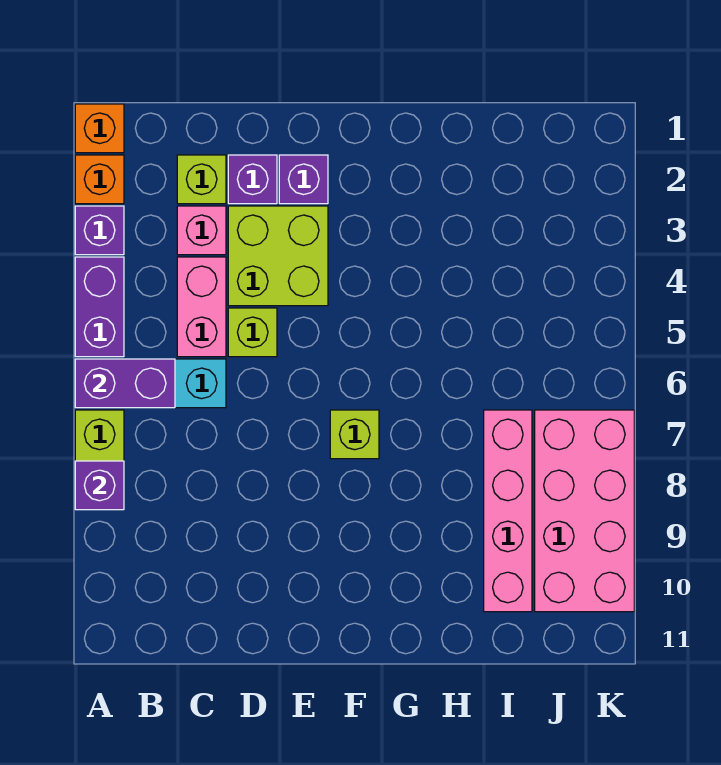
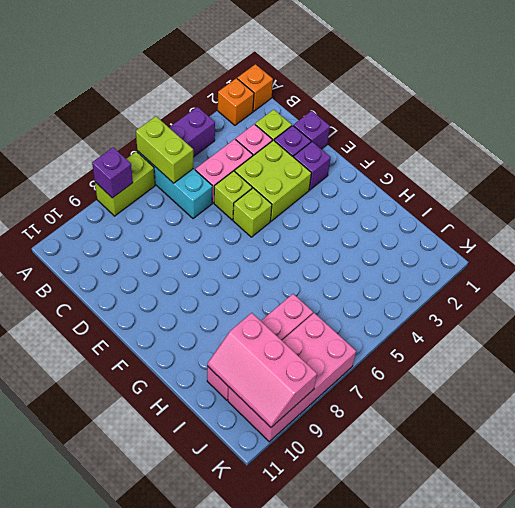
purple 1x1 brick [75,206,124,255] -> purple 1x1 brick moved to [294,111,330,149]
purple 1x2 brick [75,359,175,408] -> lime 1x2 brick [136,116,193,183]
lime 1x1 brick [330,410,379,459] -> lime 1x1 brick moved to [233,188,272,237]
none -> pink 2x3 slope [207,313,317,427]

